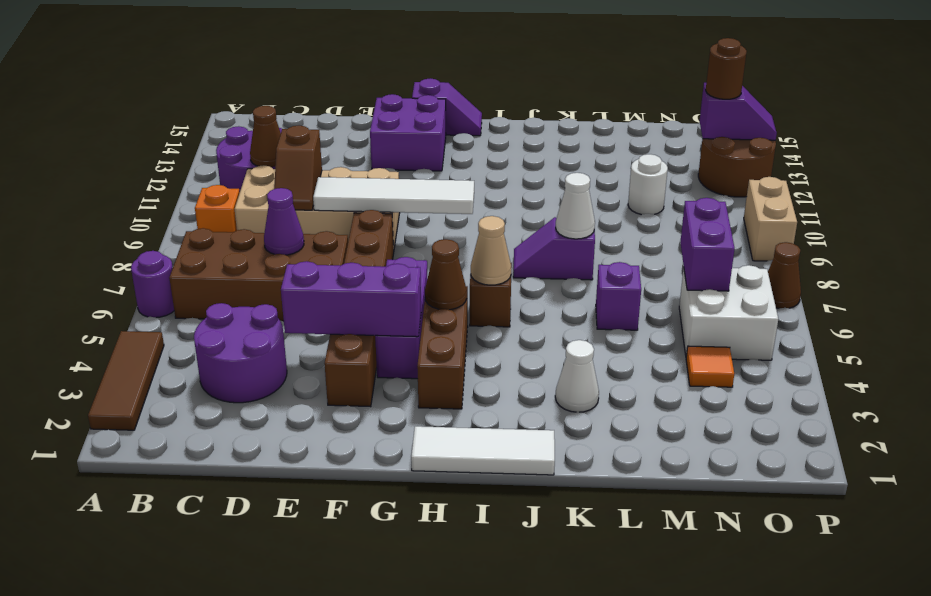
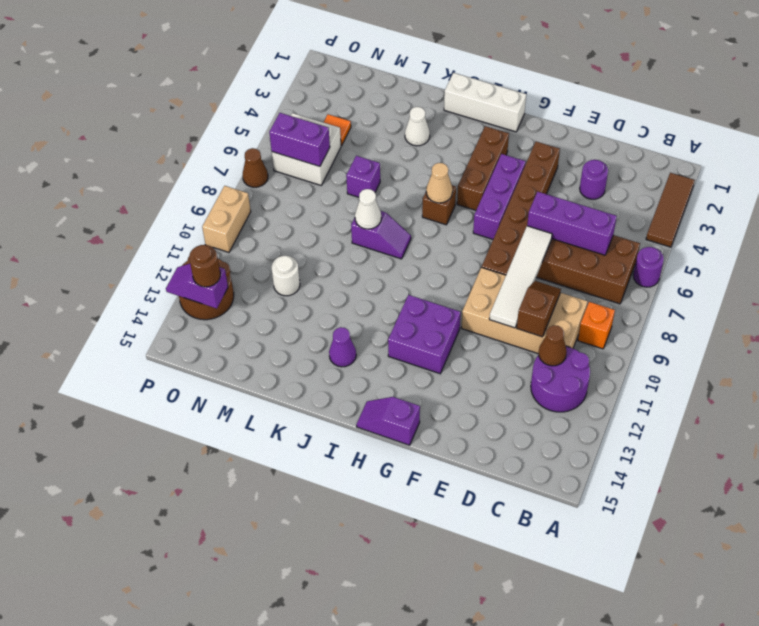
purple 2x2 round brick [194,303,287,403] -> purple 1x1 round brick [580,160,608,199]
purple 1x1 cone [264,188,304,255] -> purple 1x1 cone moved to [329,327,356,367]
purple 1x3 brick [281,261,421,337] -> purple 1x3 brick moved to [527,192,617,255]
white 1x4 tile [313,177,474,214] -> white 1x4 tile turned to [489,226,552,328]
purple 2x2 brick [370,94,446,171] -> purple 2x2 brick moved to [388,295,461,374]
white 1x3 tile [411,426,555,475] -> white 1x3 brick [444,73,526,132]
brown 1x1 cone [425,239,467,310] -> none
purple 1x2 brick [680,198,735,291] -> purple 1x2 brick turned to [269,113,330,166]

